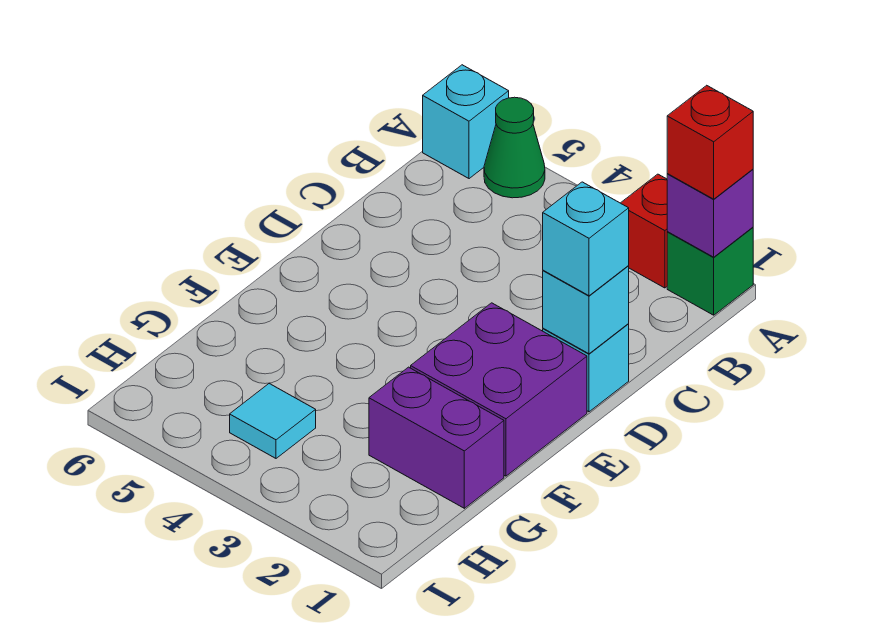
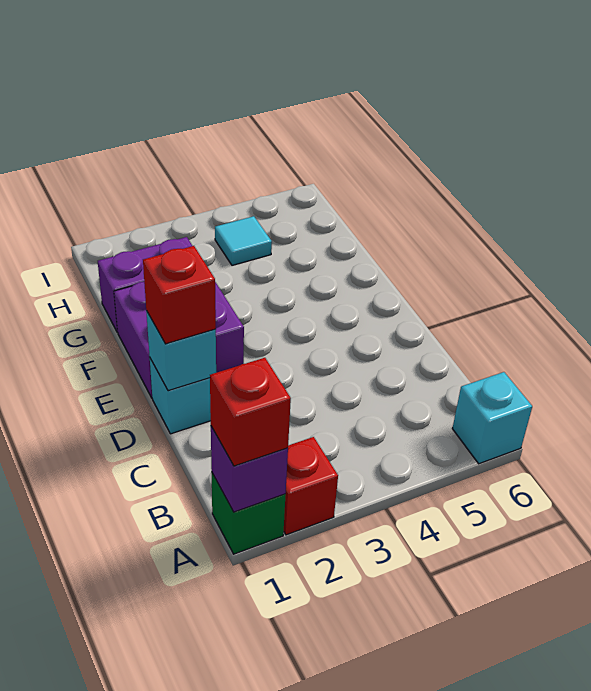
green 1x1 cone [484,97,545,198] -> none
cyan 1x1 brick [543,182,629,296] -> red 1x1 brick [143,246,216,344]

